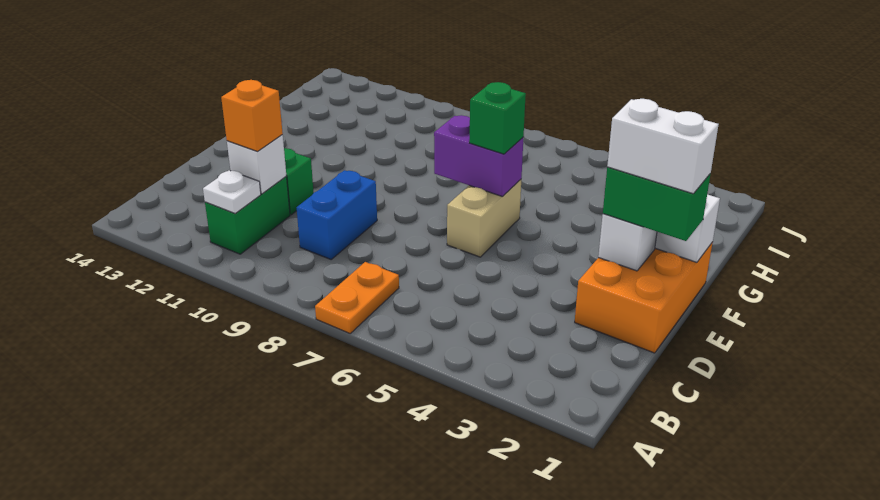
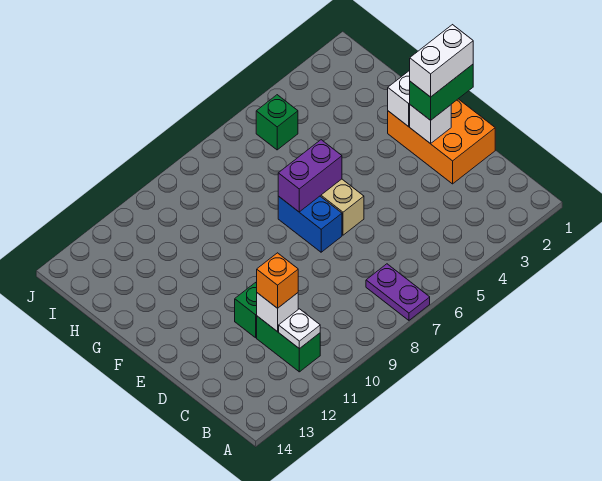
orange 1x2 plate [315,262,399,333] -> purple 1x2 plate [366,264,430,320]
blue 1x2 brick [296,170,377,259] -> blue 1x2 brick moved to [278,196,342,252]
green 1x1 brick [469,82,526,154] -> green 1x1 brick moved to [256,95,298,150]

